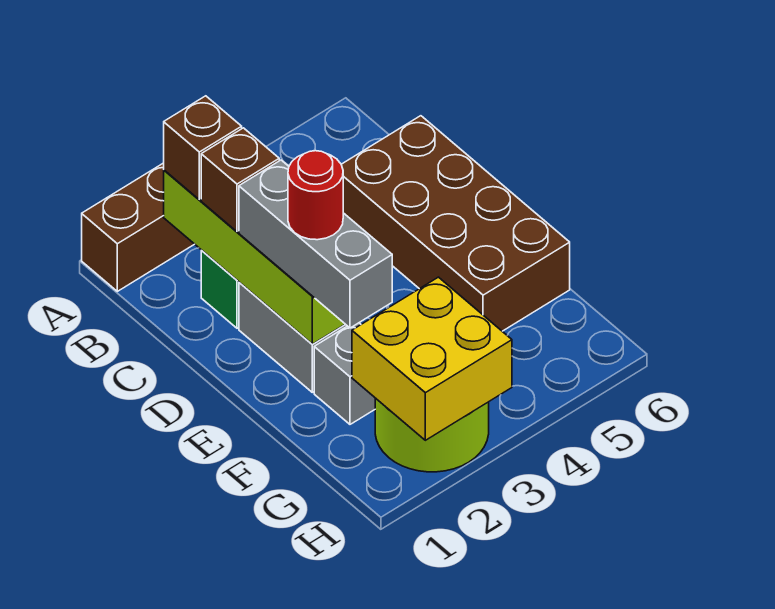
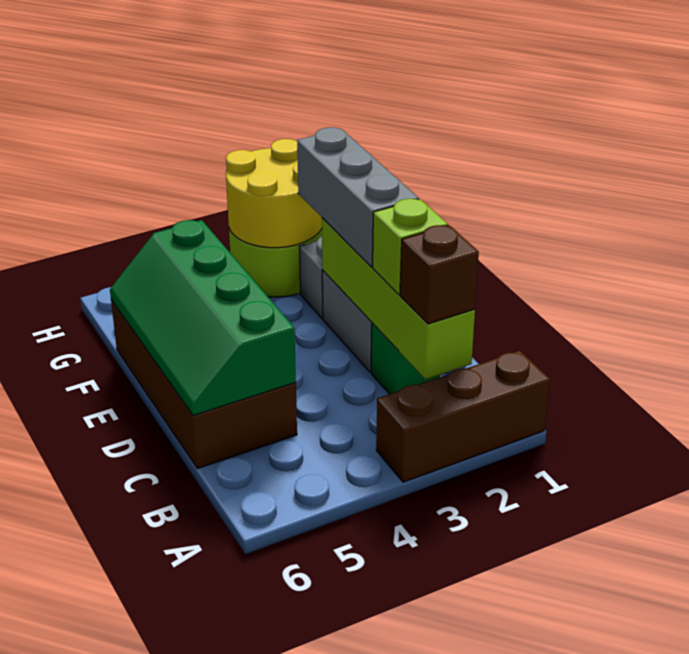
brown 1x1 brick [201,128,279,232] -> lime 1x1 brick [373,199,448,295]
none -> green 2x4 slope [110,220,296,416]
red 1x1 round brick [288,151,343,240] -> none
yellow 2x2 brick [352,277,512,440] -> yellow 2x2 round brick [226,139,322,248]

